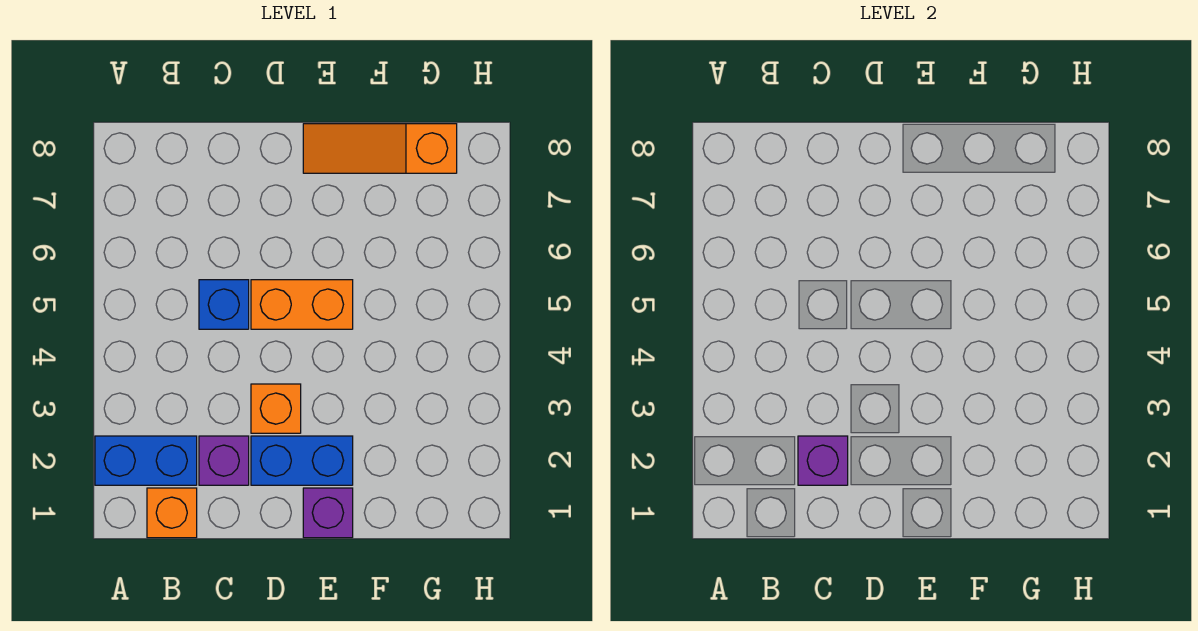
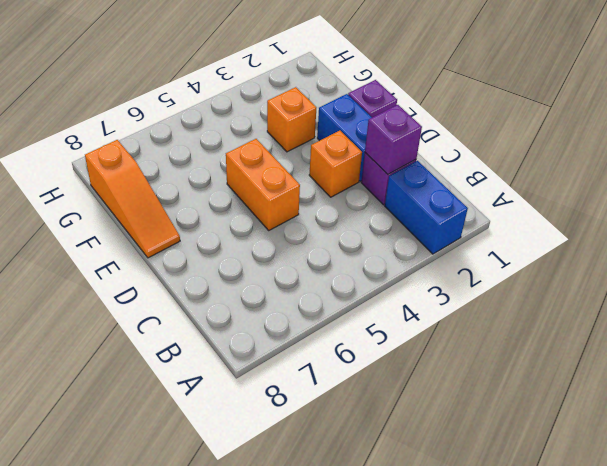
orange 1x1 brick [147,488,197,538] -> orange 1x1 brick moved to [267,87,316,152]
blue 1x1 brick [199,280,249,329] -> none

